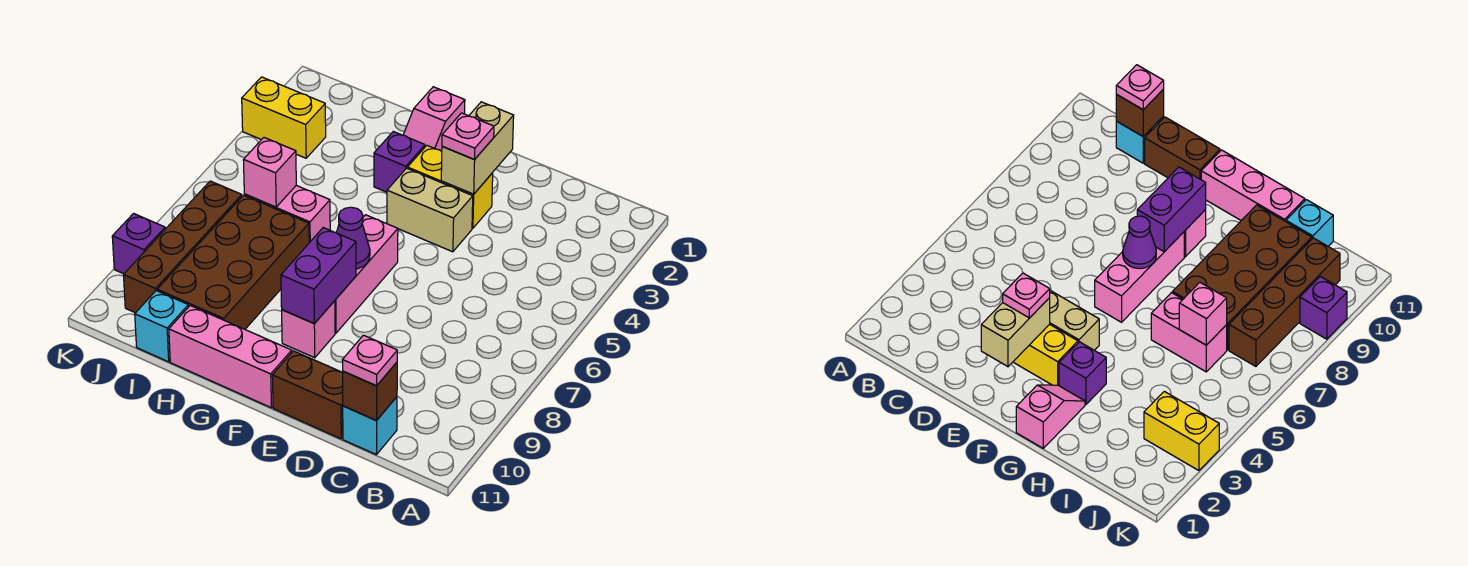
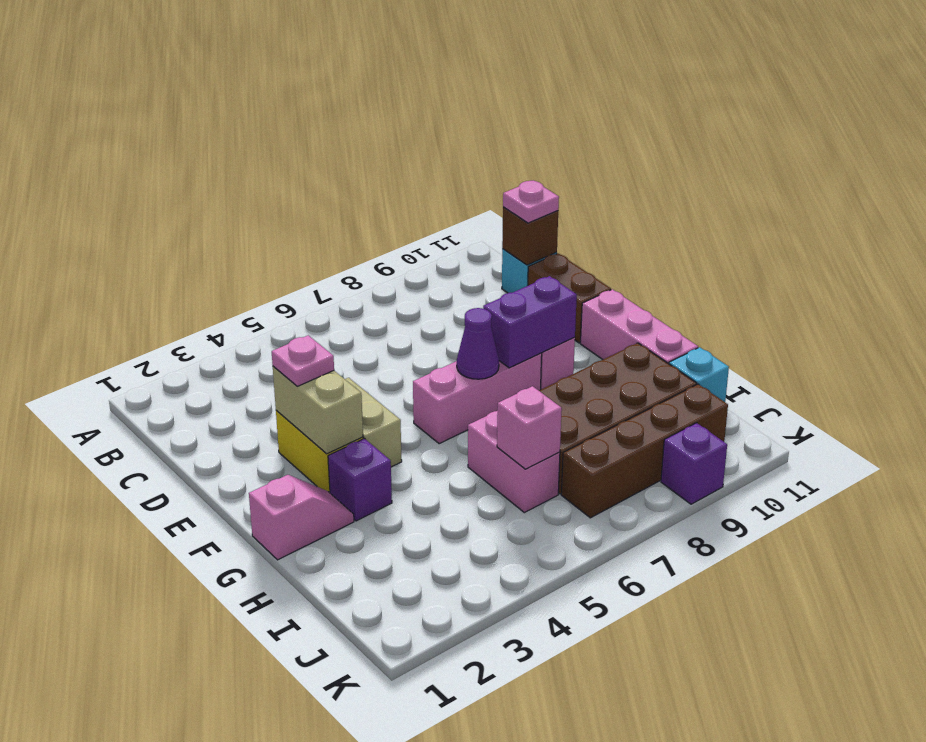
tan 1x2 brick [441,102,514,194] -> tan 1x2 brick turned to [273,366,363,454]
yellow 1x2 brick [242,77,326,158] -> none

